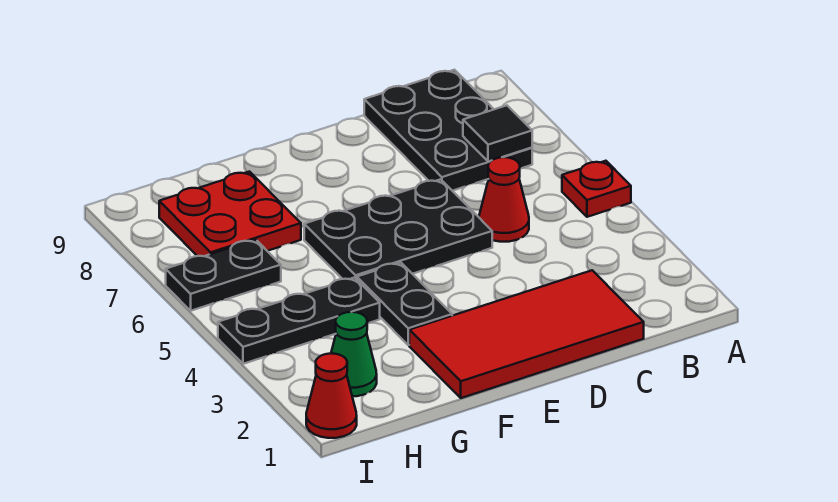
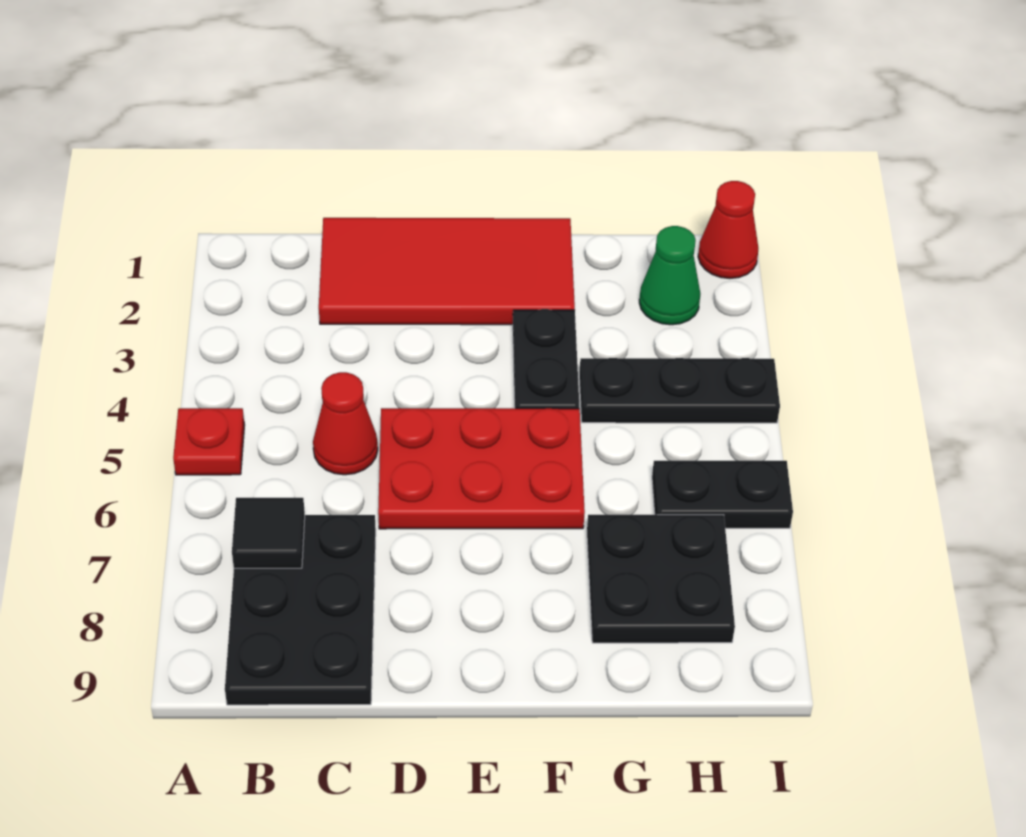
black 2x3 plate [304,179,492,279] -> red 2x3 plate [378,408,585,529]
red 2x2 plate [159,172,301,256] -> black 2x2 plate [587,515,735,643]

